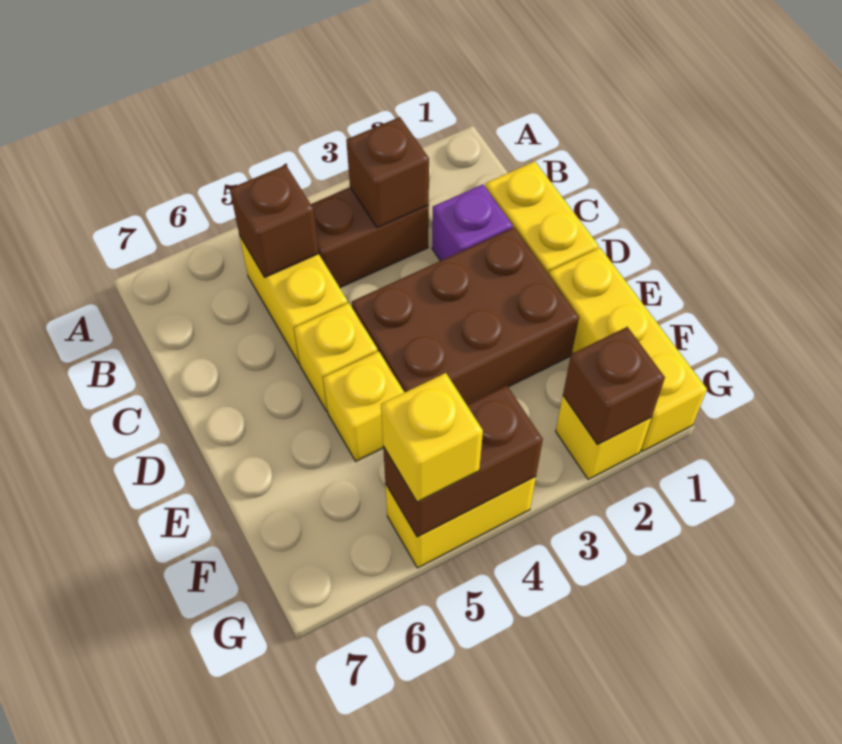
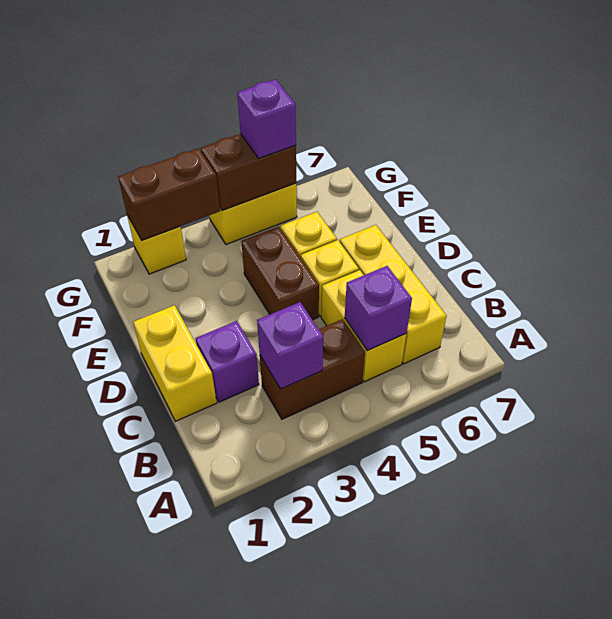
brown 1x1 brick [346,117,429,228] -> purple 1x1 brick [257,302,323,389]
brown 1x1 brick [230,165,319,277] -> purple 1x1 brick [345,266,412,351]
brown 2x3 brick [352,228,579,405] -> brown 1x2 brick [241,226,319,320]
yellow 1x3 brick [549,248,707,451] -> yellow 1x3 brick moved to [340,225,447,364]
brown 1x1 brick [563,327,665,445] -> brown 1x2 brick [118,148,220,240]
yellow 1x1 brick [381,373,483,502] -> purple 1x1 brick [237,79,296,158]

